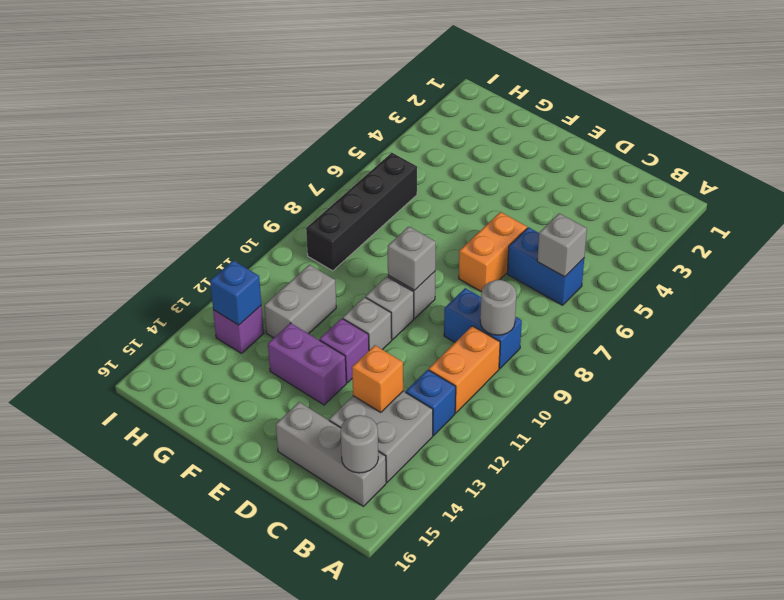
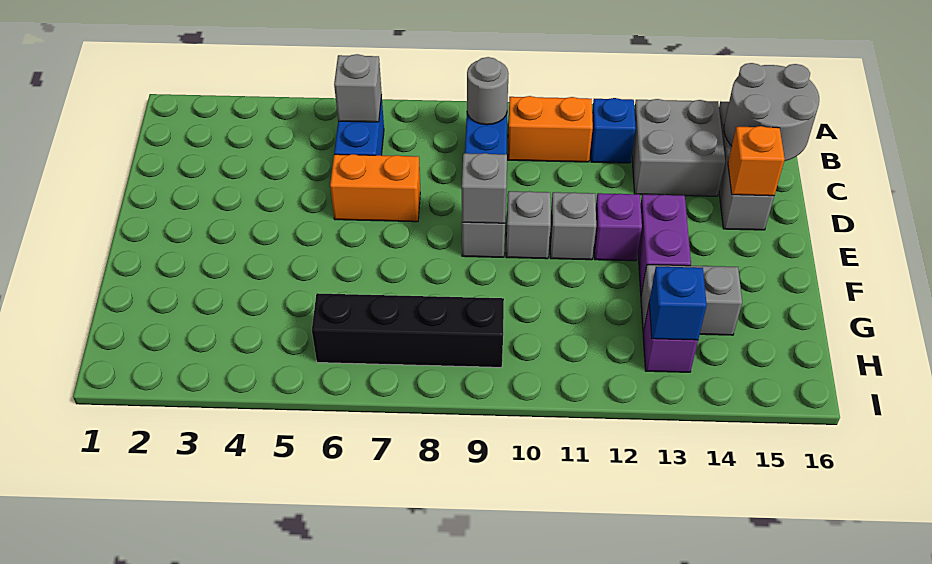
grey 1x1 round brick [341,415,378,473] -> grey 2x2 round brick [724,63,819,161]
orange 1x1 brick [352,345,403,412] -> orange 1x1 brick moved to [728,126,785,196]
grey 1x2 brick [264,265,336,338] -> grey 1x2 brick moved to [641,265,742,335]

